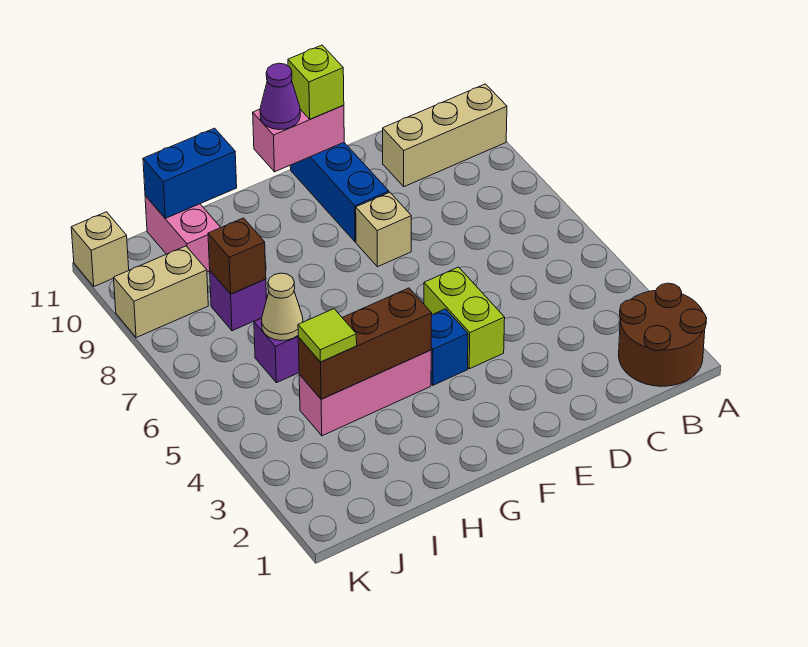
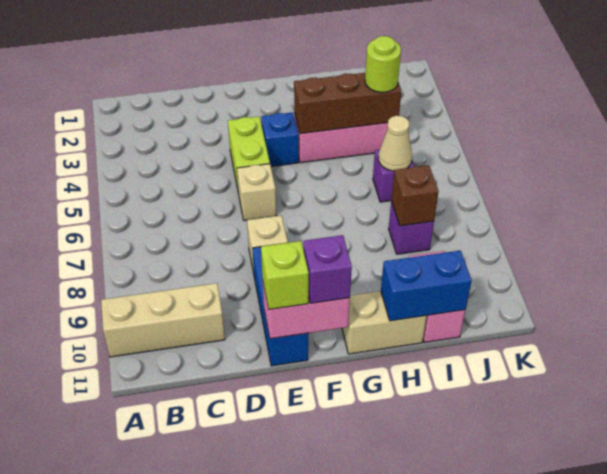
brown 2x2 round brick [619,283,707,386] -> none
purple 1x1 cone [260,63,300,130] -> purple 1x1 brick [303,235,352,303]
lime 1x1 tile [298,309,357,362] -> lime 1x1 round brick [365,36,401,92]
tan 1x2 brick [114,246,208,338] -> tan 1x2 brick moved to [342,291,427,354]
tan 1x1 brick [71,212,129,286] -> tan 1x1 brick moved to [237,164,276,221]

